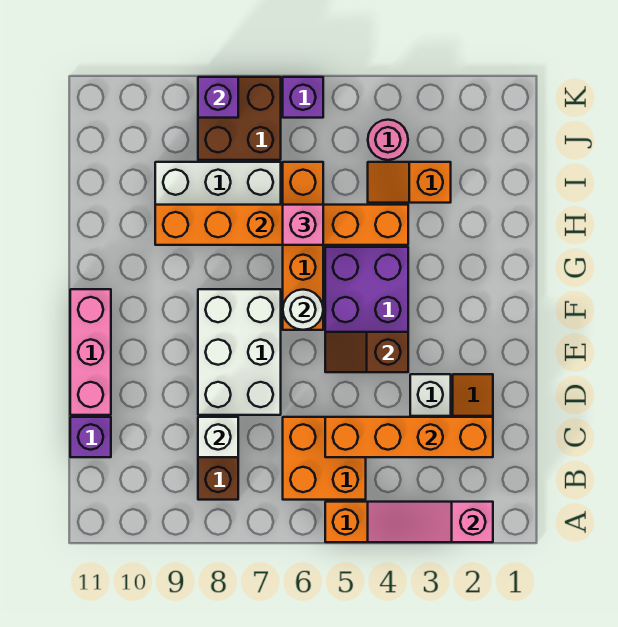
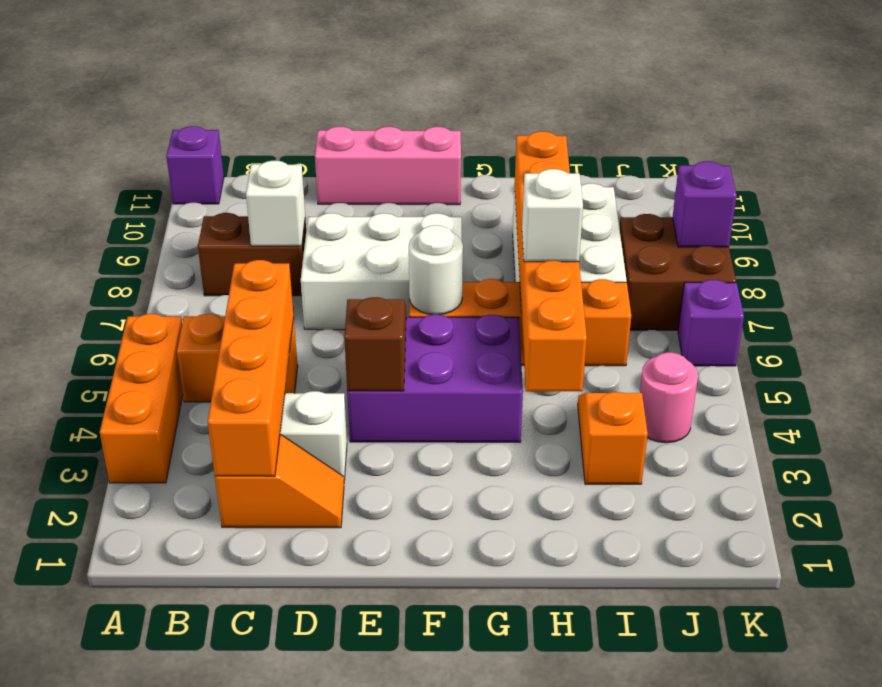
pink 1x3 slope [368,502,493,542] -> none
orange 2x2 brick [283,417,366,500] -> orange 1x2 brick [177,314,298,402]
purple 1x1 brick [70,417,111,457] -> purple 1x1 brick moved to [166,126,224,204]
pink 1x1 brick [283,205,323,245] -> white 1x1 brick [522,169,583,262]

